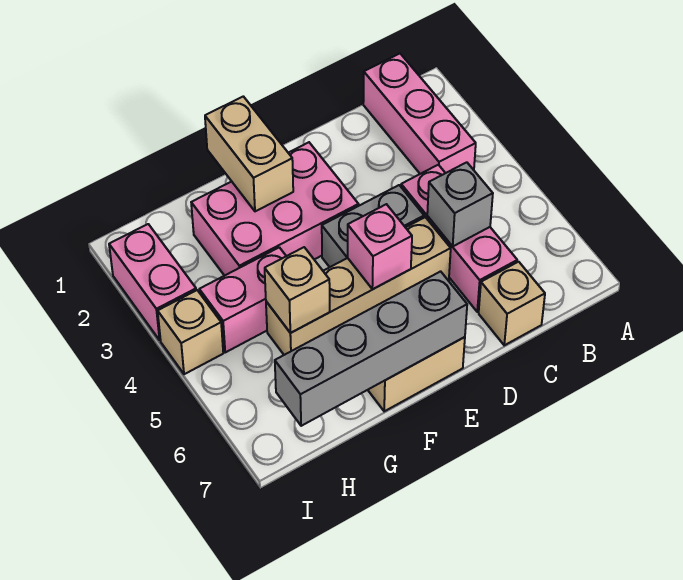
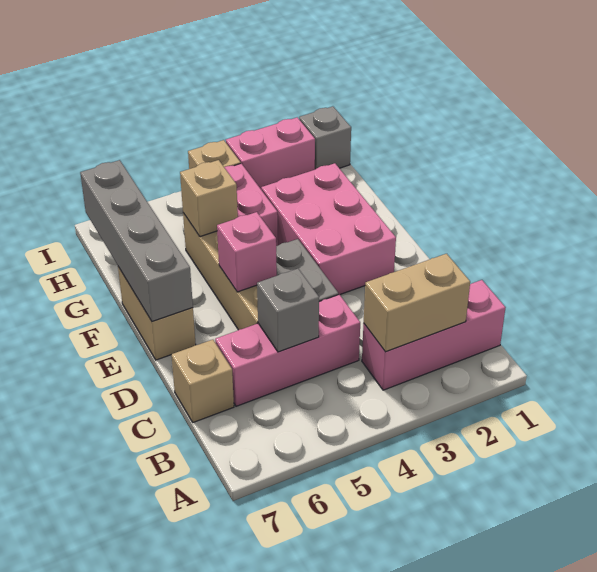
tan 1x2 brick [205,96,293,211] -> tan 1x2 brick moved to [364,254,470,352]
none -> grey 1x1 brick [299,106,351,170]

